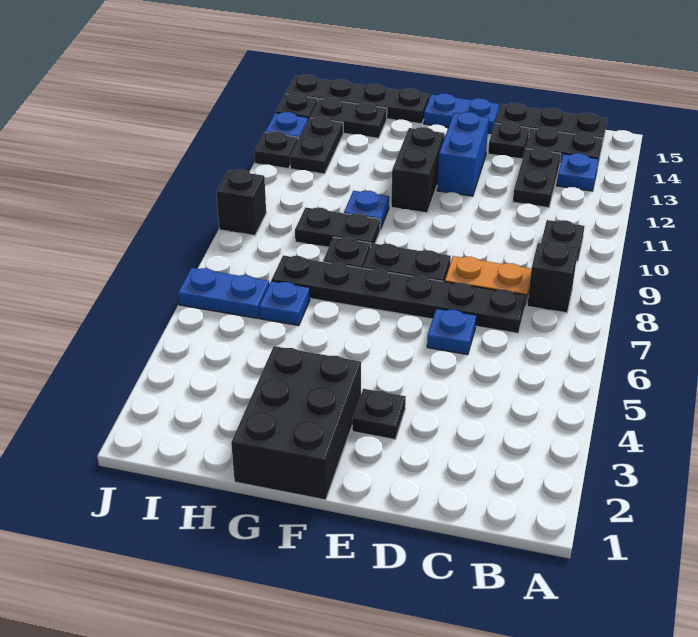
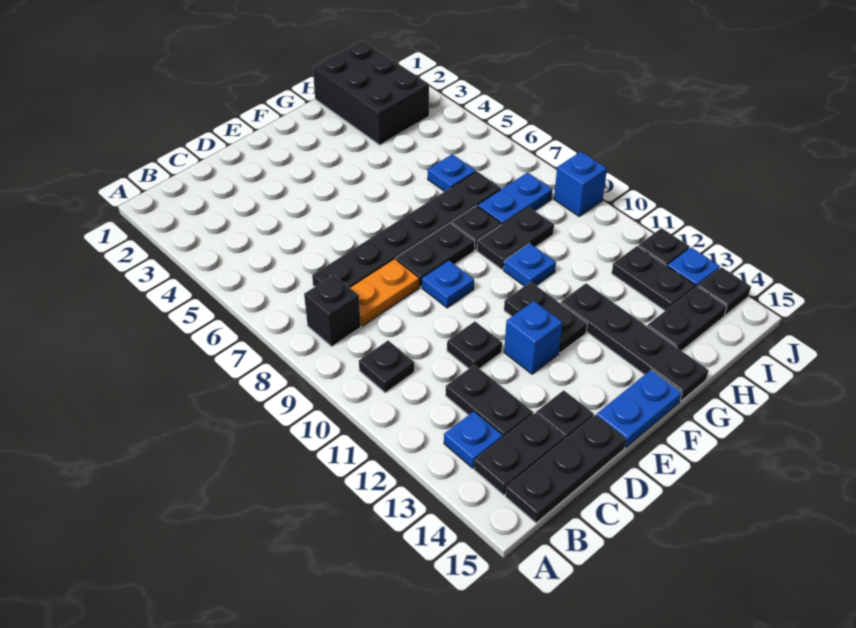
blue 1x1 plate [427,308,476,355] -> blue 1x1 plate moved to [422,260,474,308]
black 1x1 plate [352,389,406,439] -> black 1x1 plate moved to [447,321,502,369]
blue 1x2 brick [437,112,489,196] -> blue 1x1 brick [504,301,563,374]
black 2x3 brick [231,346,361,500] -> black 2x3 brick moved to [313,41,429,145]
black 1x2 brick [391,127,444,213] -> black 1x2 plate [504,282,587,353]
black 1x4 plate [286,75,429,124] -> black 1x4 plate turned to [561,283,709,401]
blue 1x2 plate [178,268,269,318] -> blue 1x2 plate moved to [478,172,552,225]
black 1x1 brick [216,170,266,235] -> blue 1x1 brick [554,152,607,216]

